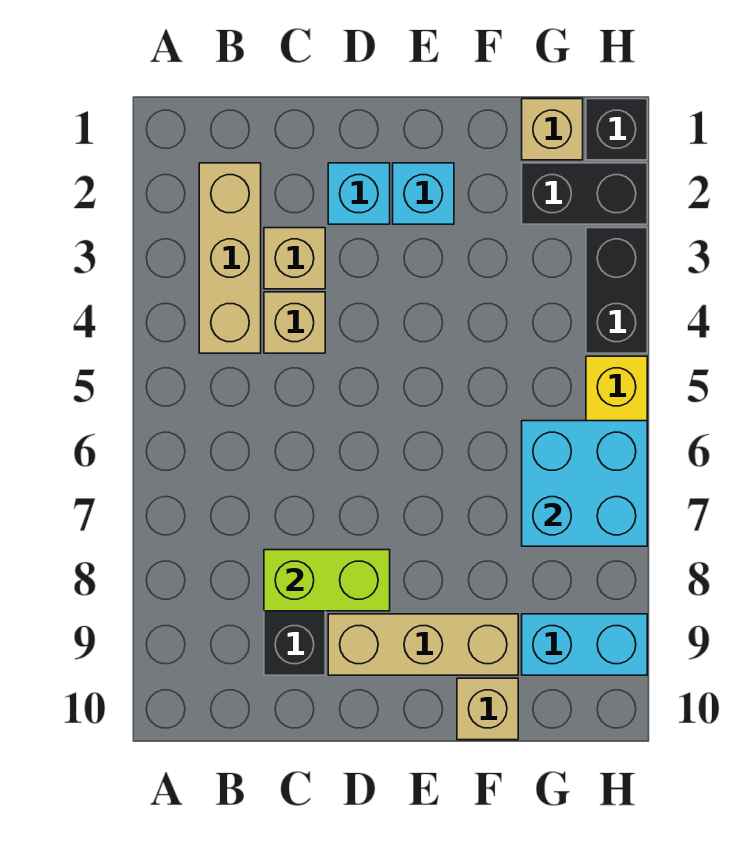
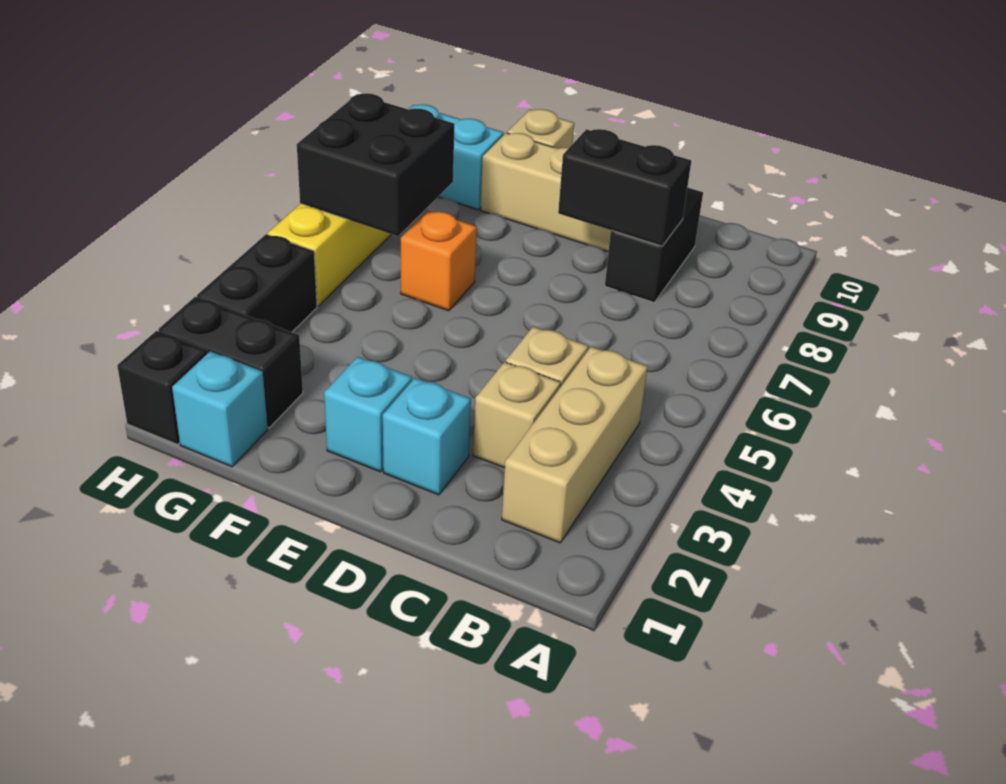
lime 1x2 brick [264,550,390,611] -> black 1x2 brick [558,129,691,246]
none -> orange 1x1 brick [401,211,477,311]
tan 1x1 brick [522,99,583,160] -> cyan 1x1 brick [172,351,268,467]
cyan 2x2 brick [522,421,647,546] -> black 2x2 brick [297,93,454,236]

